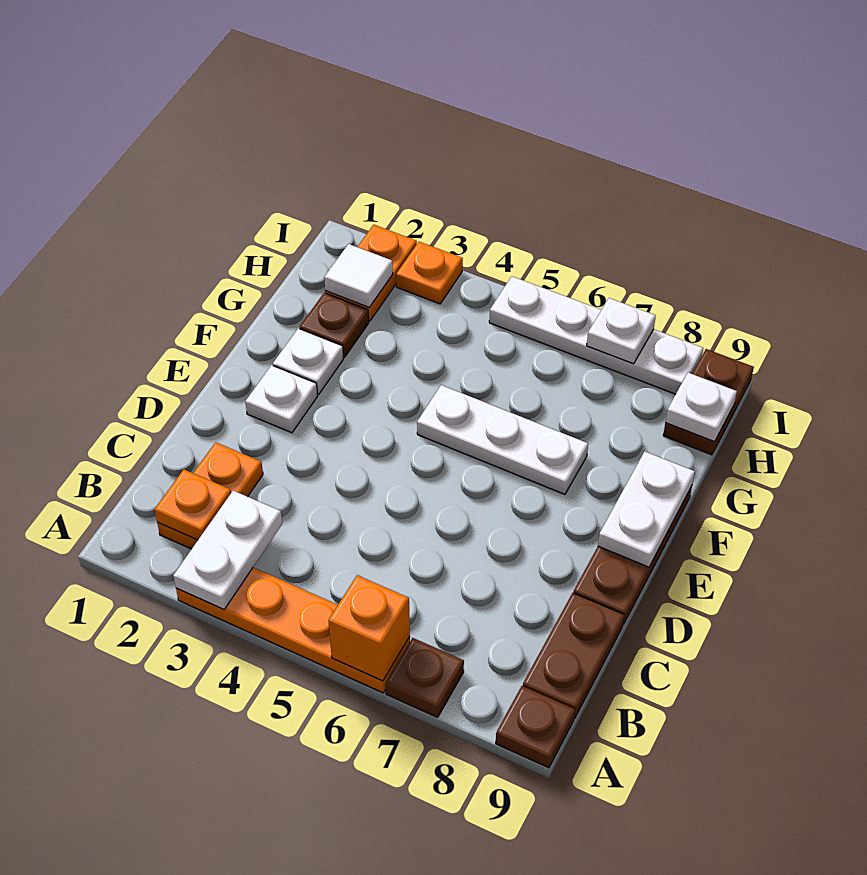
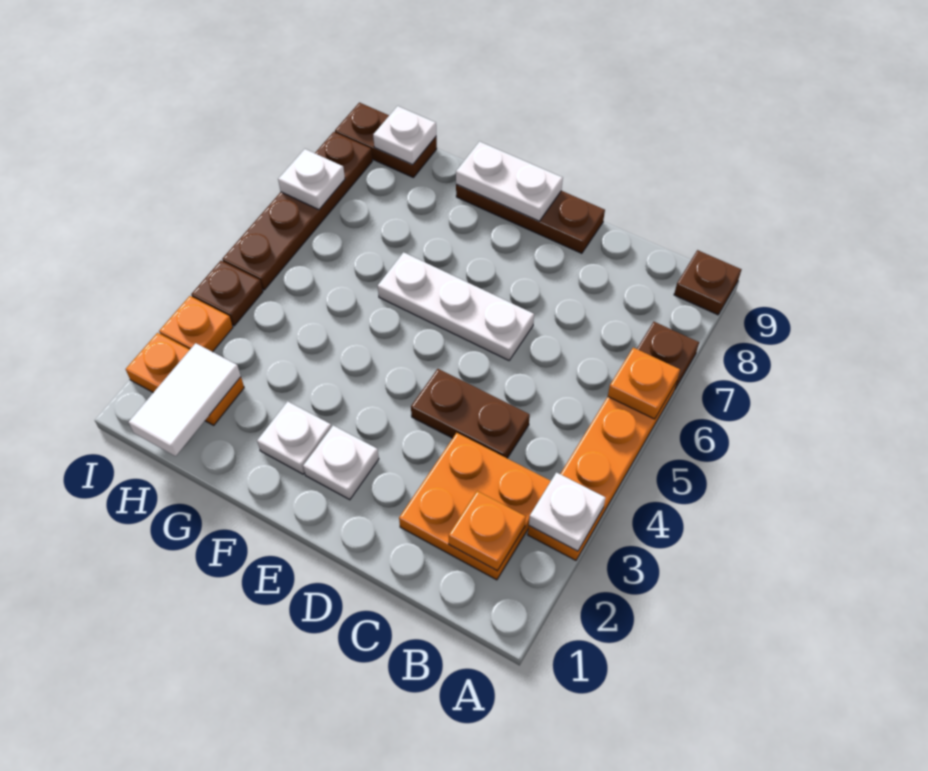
white 1x2 plate [173,491,282,609] -> white 1x1 plate [529,473,606,551]
orange 1x1 brick [328,575,410,681] -> orange 1x1 plate [608,348,680,419]
orange 1x2 plate [157,442,263,549] -> orange 2x2 plate [399,433,551,580]
brown 1x2 plate [523,593,624,718] -> brown 1x2 plate moved to [411,369,530,458]
white 1x3 plate [417,385,588,494] -> white 1x3 plate turned to [378,252,534,360]
brown 1x1 plate [300,293,369,357] -> brown 1x1 plate moved to [191,261,263,326]
white 1x1 tile [324,244,393,307] -> white 1x2 tile [129,343,241,456]
white 1x4 plate [489,276,703,394] -> brown 1x4 plate [222,132,372,290]

